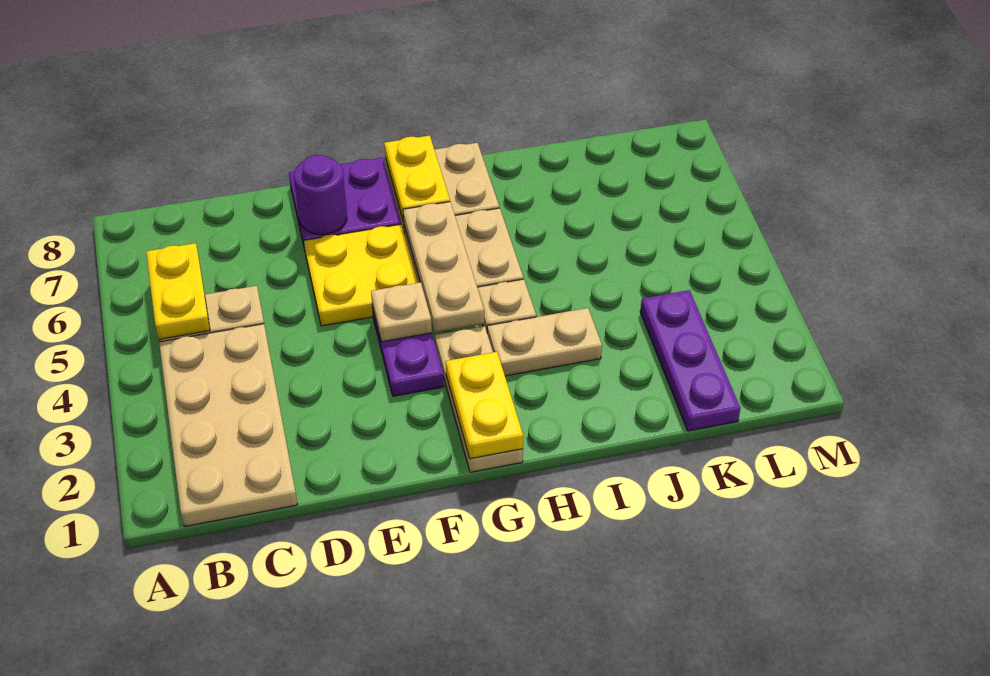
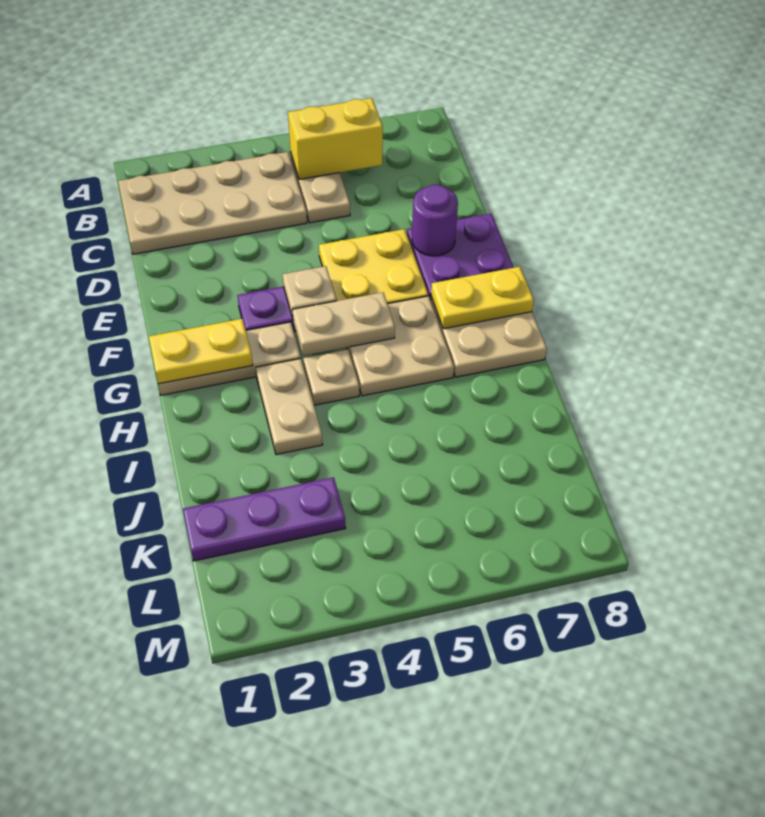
yellow 1x2 plate [146,243,210,339] -> yellow 1x2 brick [288,98,383,179]
tan 1x3 plate [403,202,484,332] -> tan 1x2 plate [292,292,395,356]

